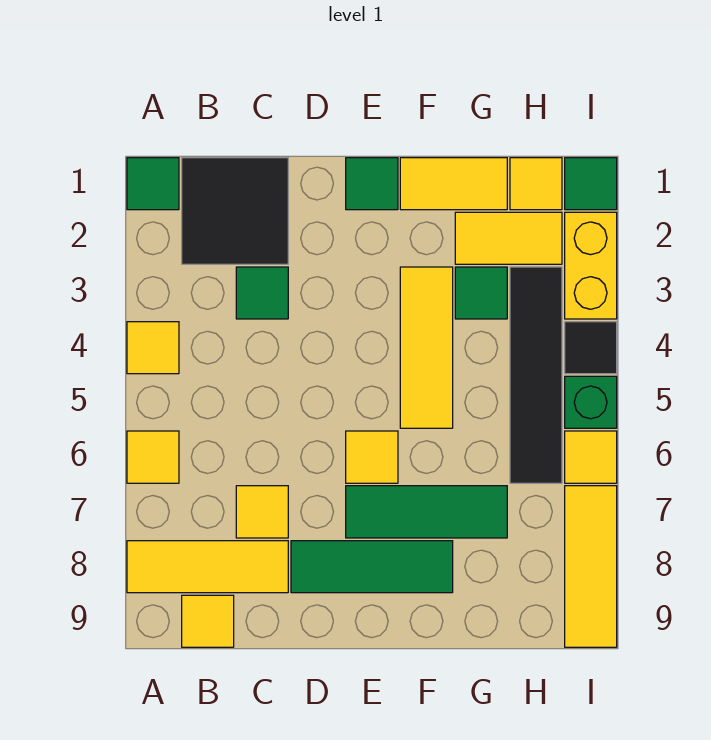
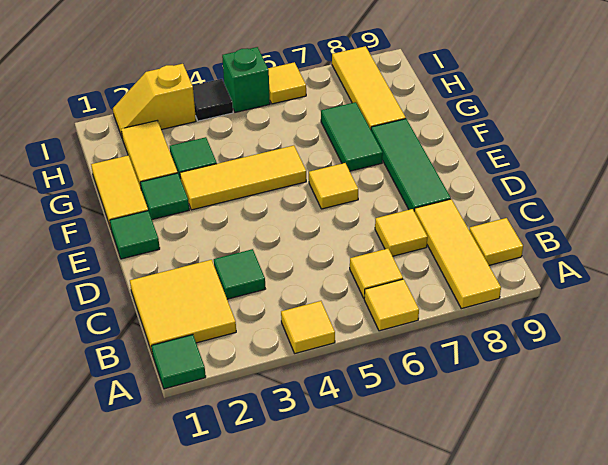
black 2x2 tile [182,158,288,264] -> yellow 2x2 tile [130,260,236,352]
green 1x3 tile [346,486,507,538] -> green 1x2 tile [321,102,383,171]
yellow 1x1 tile [510,158,562,210] -> yellow 1x1 tile moved to [350,248,403,298]
black 1x4 tile [510,267,562,483] -> none
green 1x1 tile [565,158,617,210] -> green 1x1 tile moved to [140,173,189,220]
yellow 1x2 brick [565,212,617,319] -> yellow 1x2 slope [113,64,196,137]
yellow 1x3 tile [565,486,617,647] -> yellow 1x3 tile turned to [332,46,406,129]

